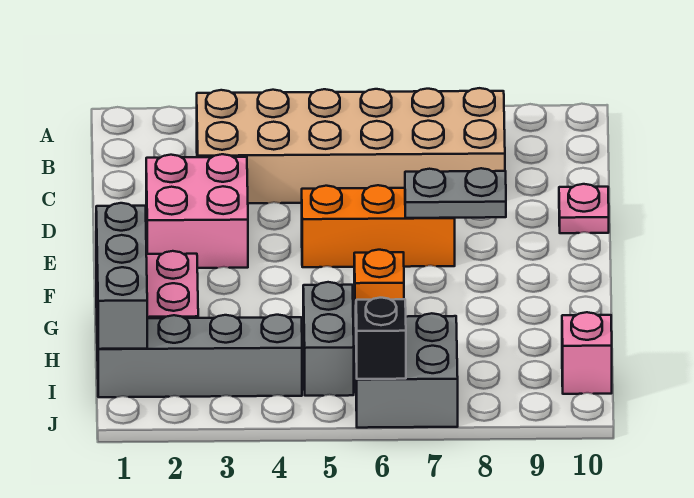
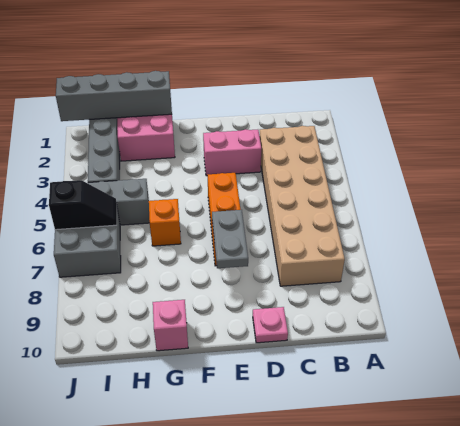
pink 2x2 brick [146,154,248,268] -> pink 1x2 brick [203,129,261,176]
grey 1x3 brick [96,203,147,349] -> grey 1x4 brick [56,71,172,121]
pink 1x1 brick [562,312,612,394] -> pink 1x1 brick moved to [153,300,188,351]

